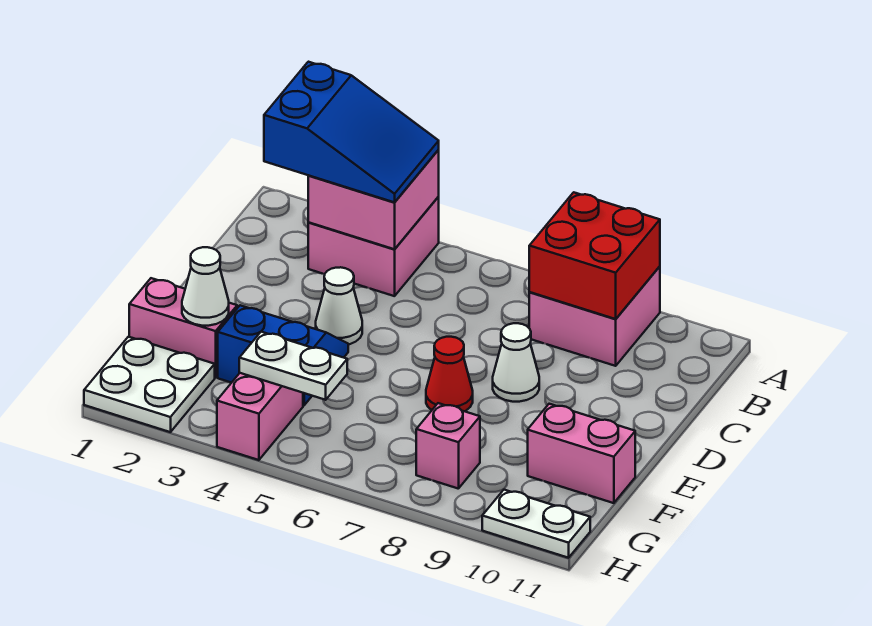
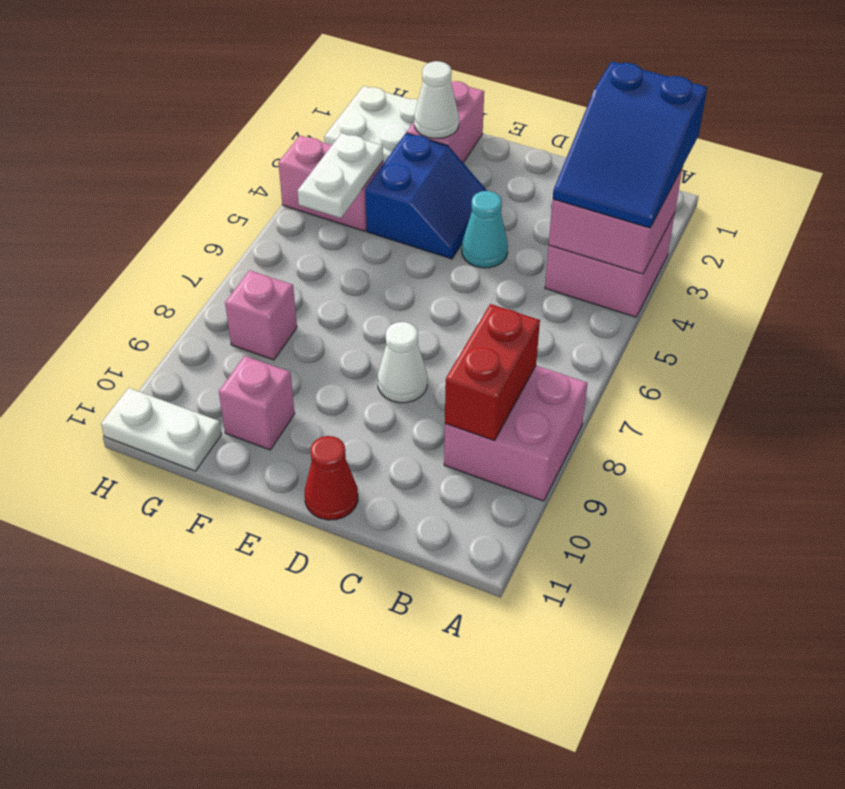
red 2x2 brick [529,192,660,319] -> red 1x2 brick [445,304,540,441]
white 1x1 cone [316,267,362,345] -> cyan 1x1 cone [462,191,508,268]
red 1x1 cone [426,337,473,411] -> red 1x1 cone moved to [305,436,358,520]
pink 1x2 brick [528,404,635,503] -> pink 1x1 brick [219,356,295,450]
white 1x2 plate [482,490,590,558] -> white 1x2 plate turned to [101,388,222,471]

